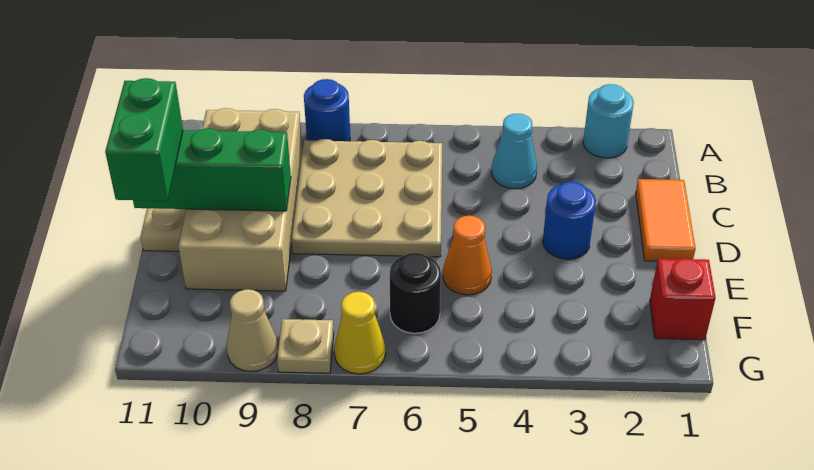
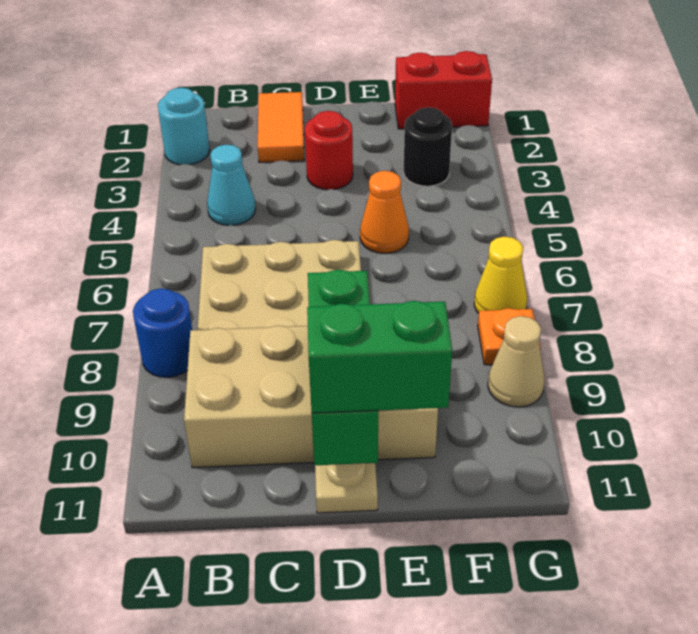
orange 1x2 tile [636,179,696,261] -> orange 1x2 tile turned to [258,92,304,162]
blue 1x1 round brick [543,181,596,259] -> red 1x1 round brick [305,111,353,190]
red 1x1 brick [650,258,716,340] -> red 1x2 brick [395,51,492,129]
black 1x1 round brick [390,253,441,333] -> black 1x1 round brick moved to [404,107,452,186]
tan 1x1 plate [277,319,334,373] -> orange 1x1 plate [478,308,541,365]

